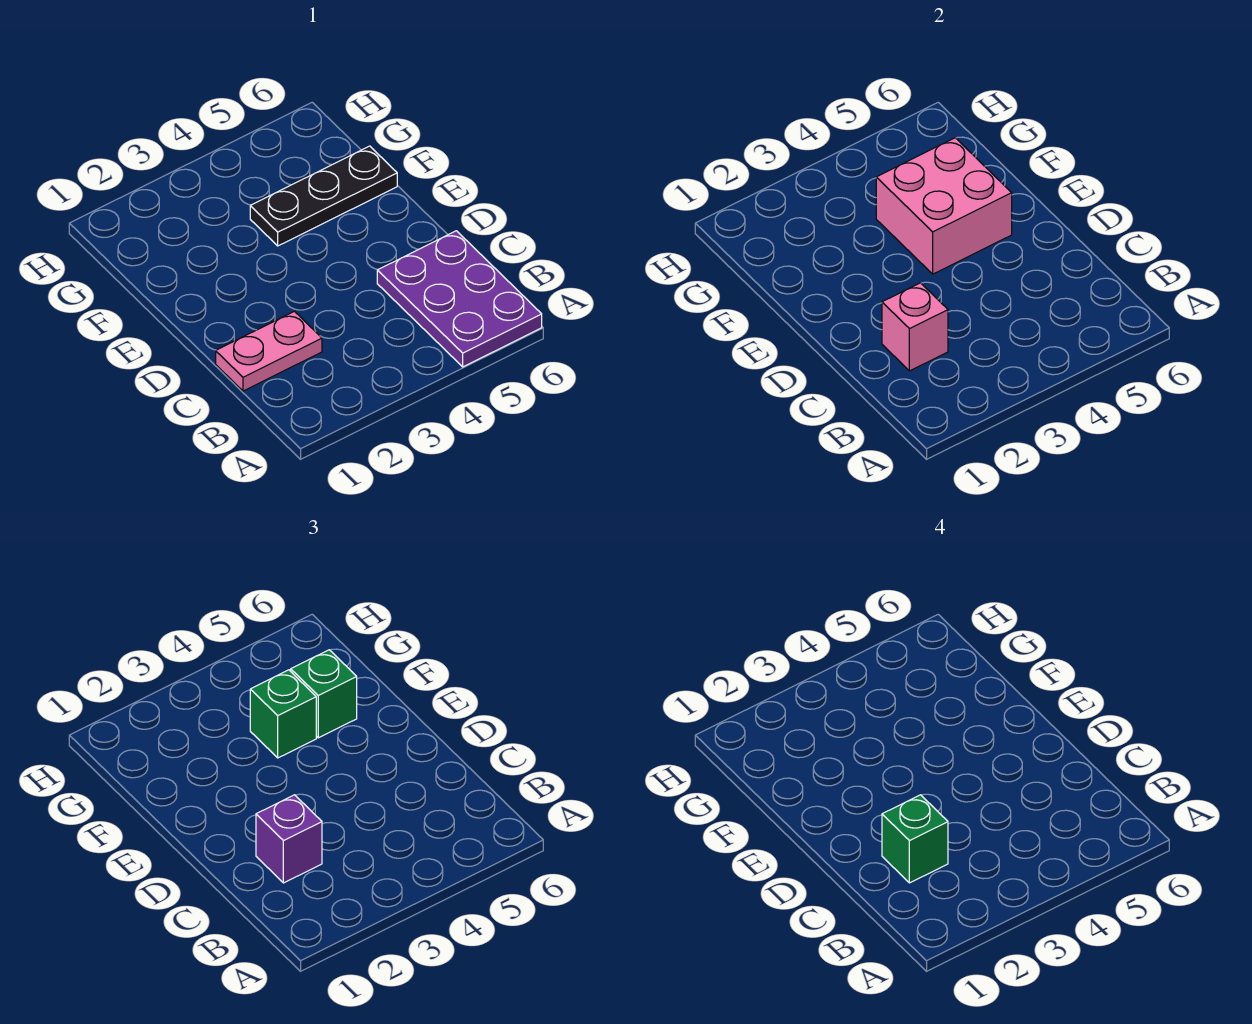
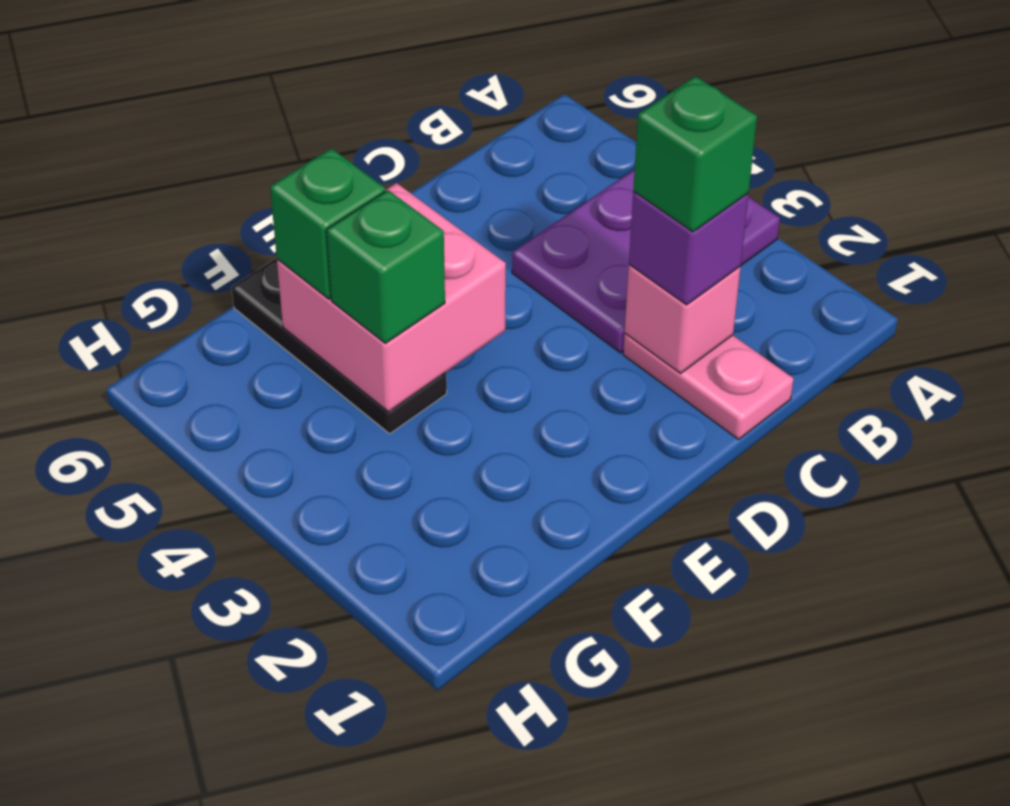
purple 2x3 plate [377,231,542,367] -> purple 2x3 plate moved to [512,169,780,353]

